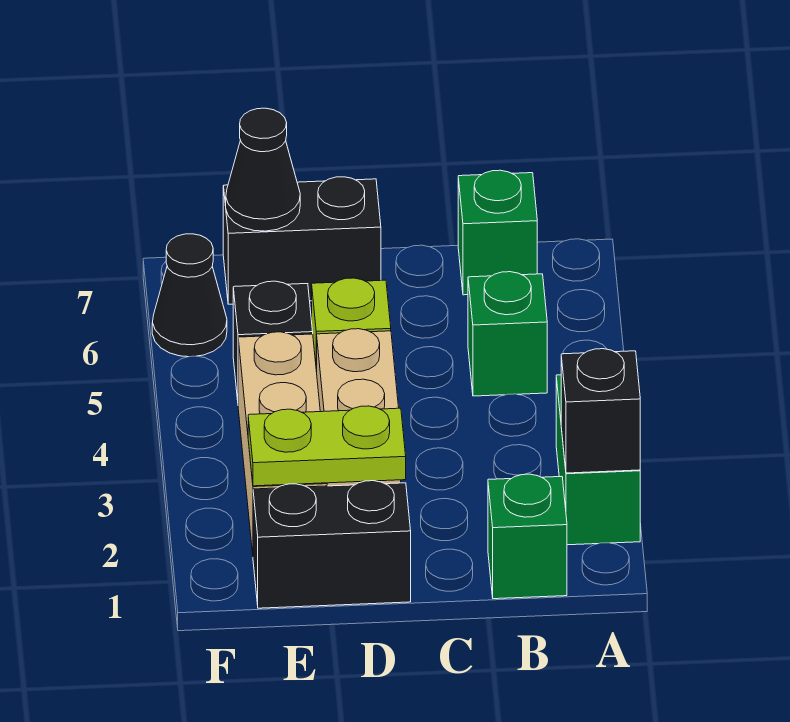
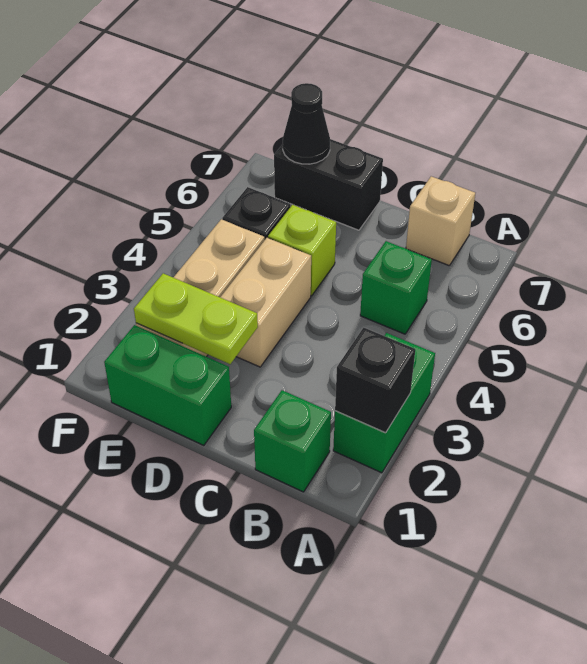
green 1x1 brick [458,170,537,295] -> tan 1x1 brick [406,176,475,266]
black 1x2 brick [253,481,411,608] -> green 1x2 brick [104,325,231,445]
black 1x1 cone [152,234,227,357] -> none

